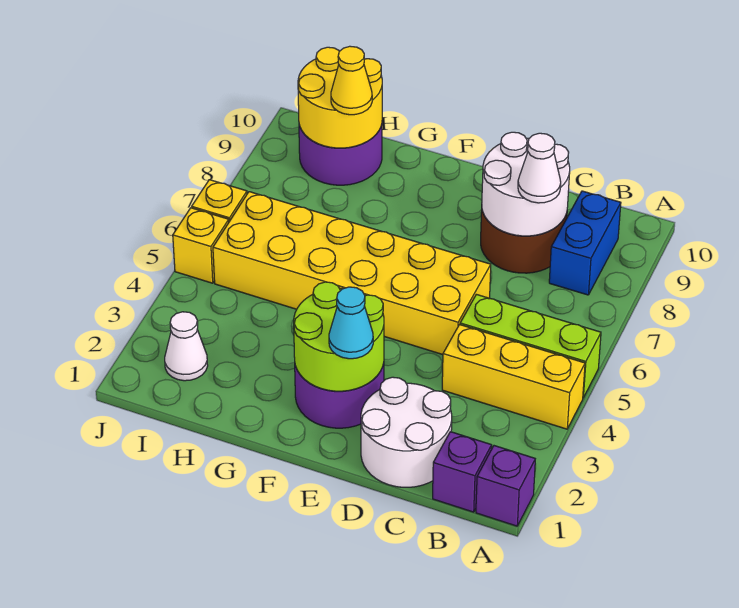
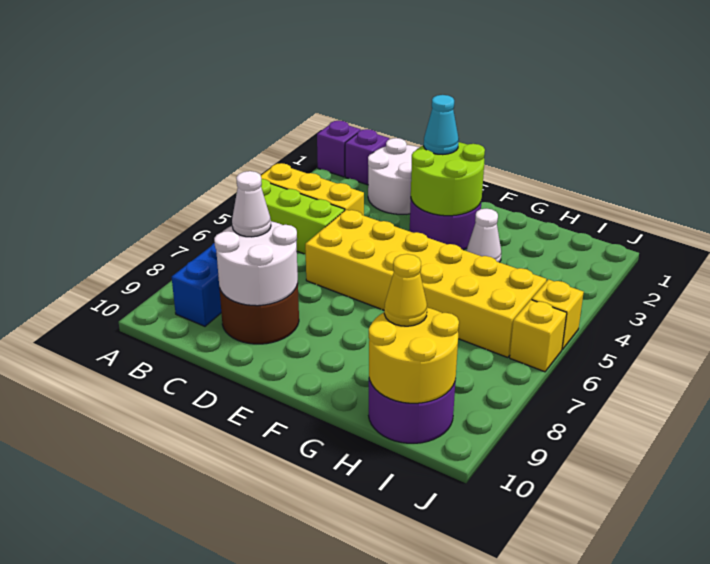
white 1x1 cone [165,312,208,381] -> white 1x1 cone moved to [467,209,501,262]

